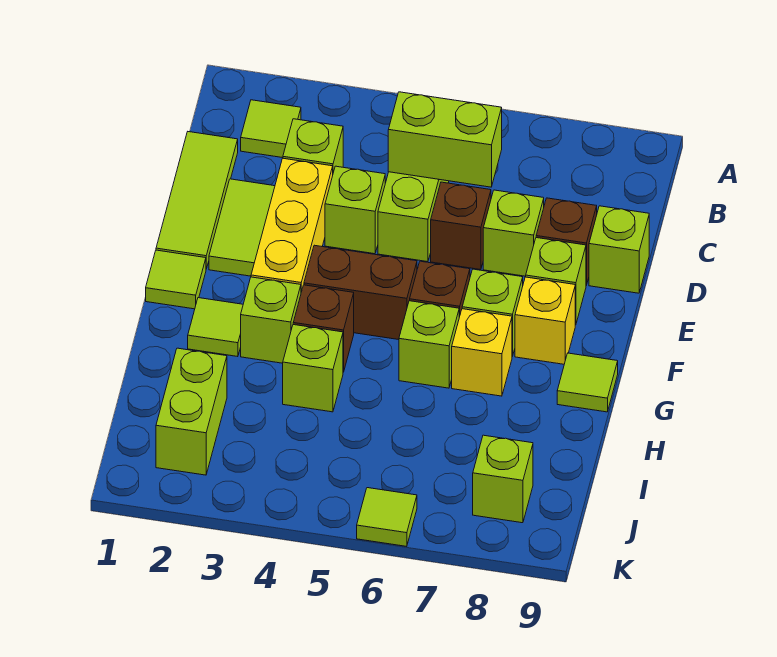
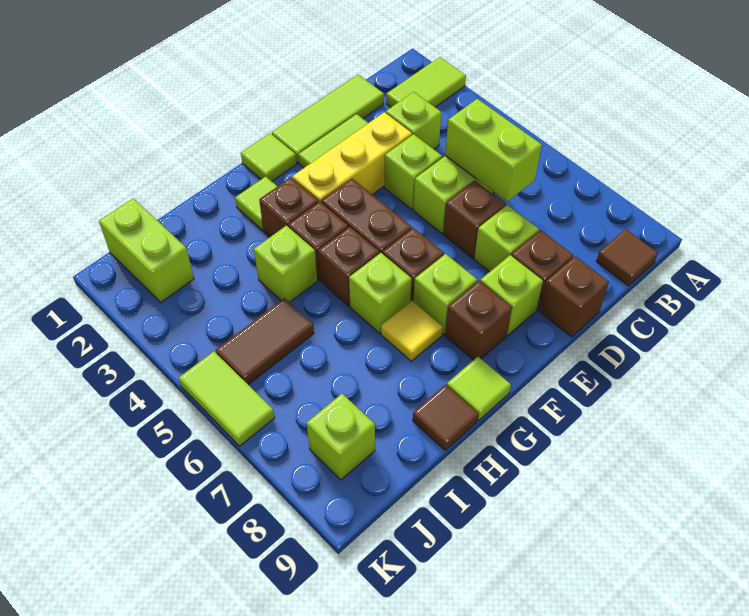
lime 1x1 tile [241,100,301,158] -> lime 1x2 tile [386,57,466,107]
none -> brown 1x1 tile [596,229,658,286]
lime 1x1 brick [589,206,649,293] -> brown 1x1 brick [539,256,609,337]
yellow 1x1 brick [515,277,575,364] -> brown 1x1 brick [445,281,512,360]
lime 1x1 brick [241,277,301,363] -> brown 1x1 brick [259,177,318,237]
none -> brown 1x1 brick [318,227,379,306]
yellow 1x1 brick [452,309,512,396] -> yellow 1x1 tile [381,301,443,361]
none -> brown 1x1 tile [413,385,478,450]
lime 1x2 brick [156,348,227,475] -> lime 1x2 brick turned to [99,198,194,302]
none -> brown 1x2 tile [216,298,314,385]
lime 1x1 tile [357,488,417,546] -> lime 1x2 tile [179,351,275,446]

